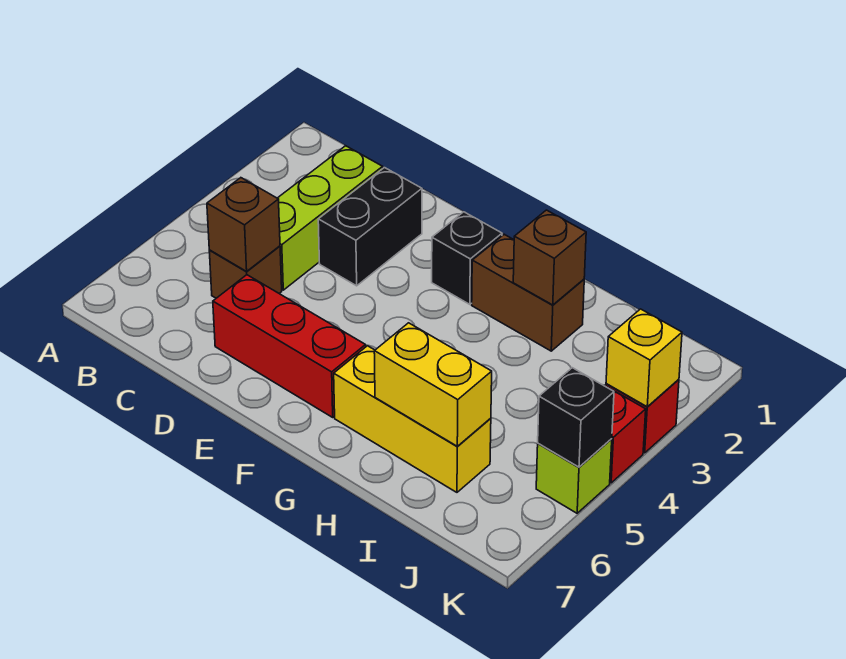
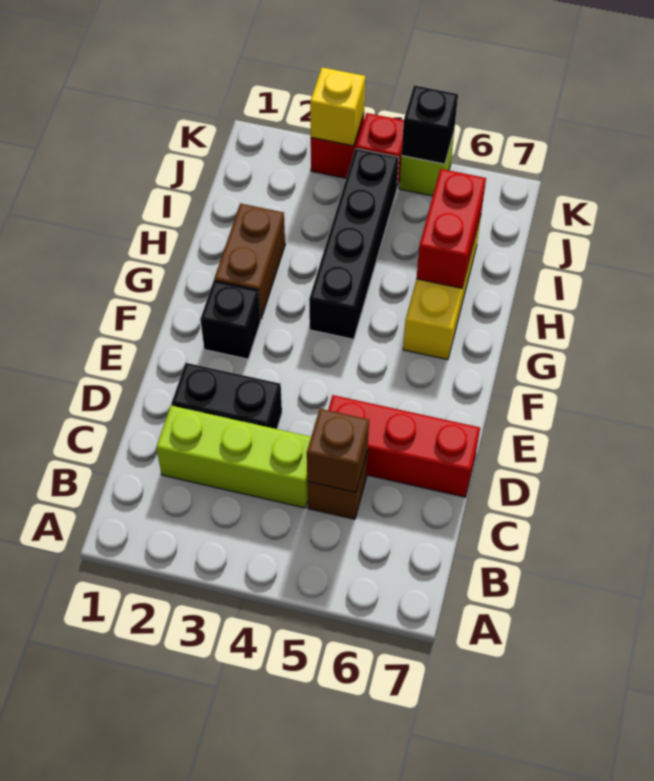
red 1x3 brick [213,275,366,417] -> red 1x3 brick turned to [328,395,480,497]
none -> black 1x4 brick [309,149,399,339]
brown 1x1 brick [513,210,586,305] -> none
yellow 1x2 brick [374,323,492,446] -> red 1x2 brick [416,169,486,288]

